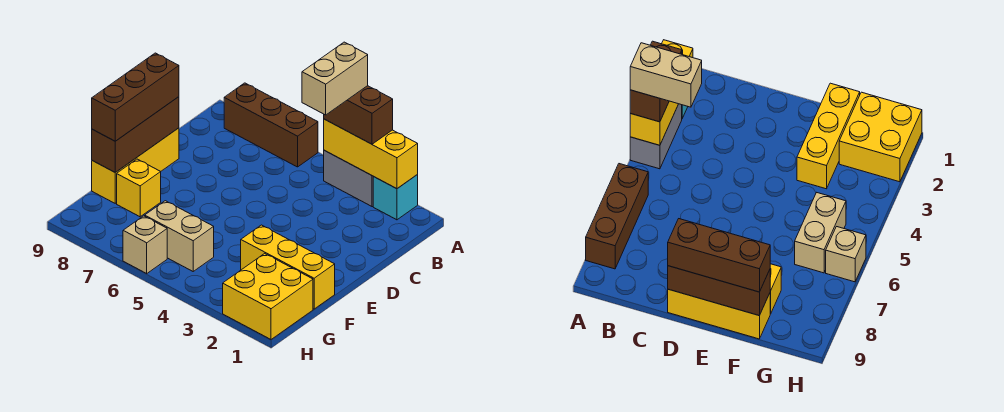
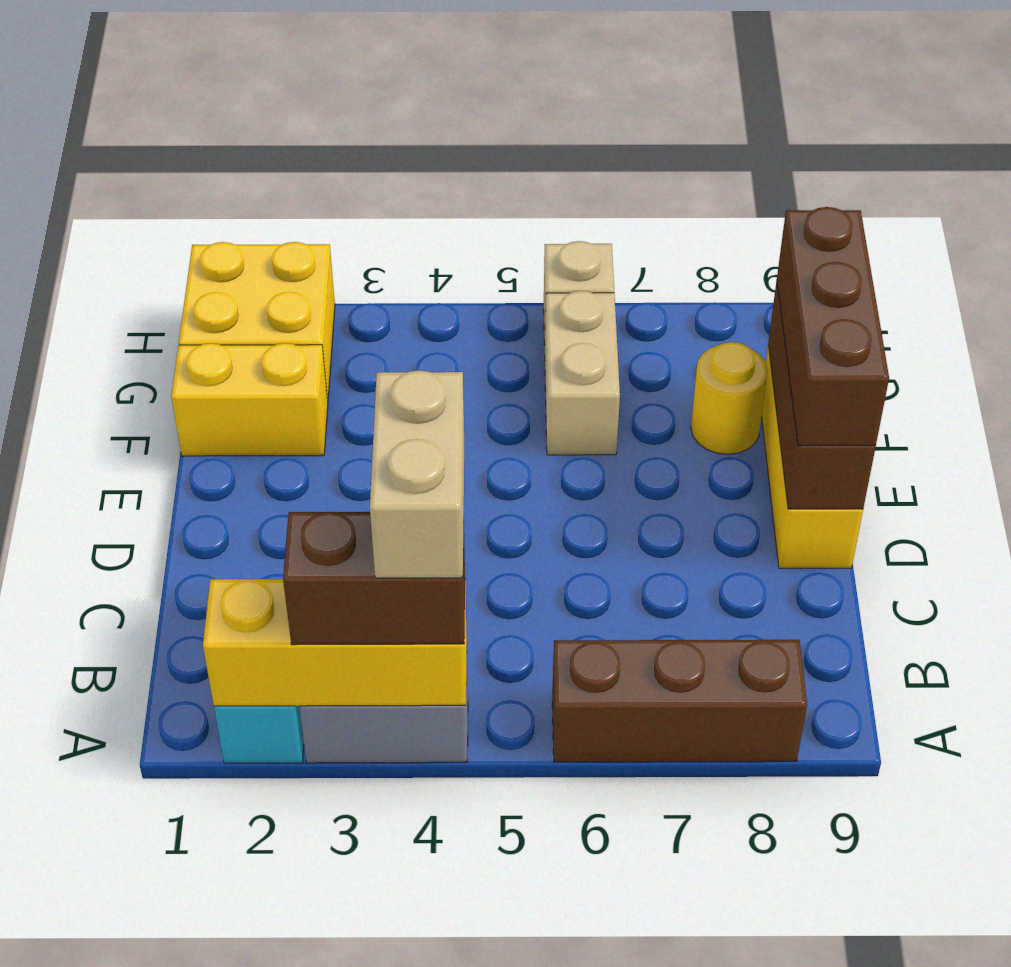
yellow 1x3 brick [241,225,335,309] -> yellow 1x2 brick [171,343,328,456]
yellow 1x1 brick [117,159,161,217] -> yellow 1x1 round brick [691,342,768,454]
tan 1x2 brick [145,201,214,271] -> tan 1x2 brick turned to [545,291,620,455]

